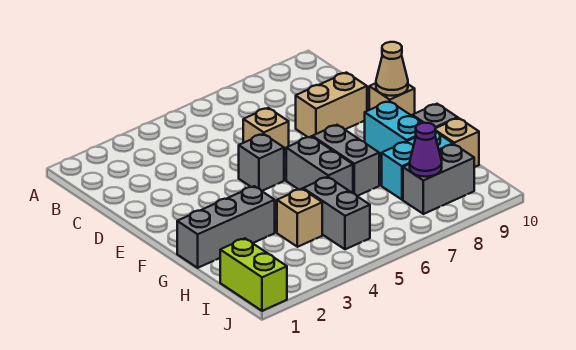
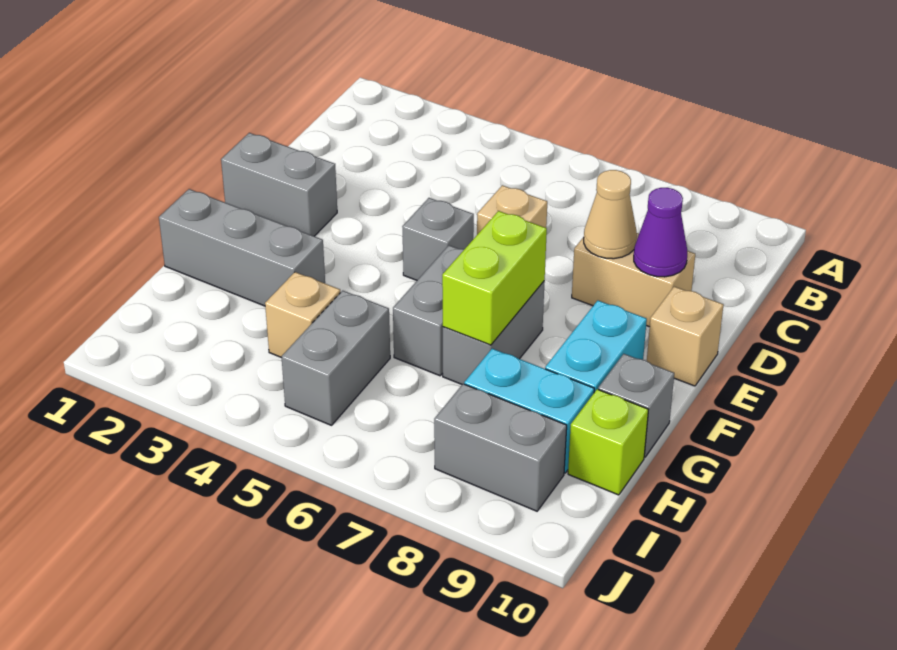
none -> grey 1x2 brick [221,133,337,236]
tan 1x1 cone [376,42,408,96] -> tan 1x1 cone moved to [584,170,637,259]
tan 1x1 brick [436,118,479,167] -> lime 1x1 brick [568,389,649,495]
lime 1x2 brick [220,239,287,311] -> lime 1x2 brick moved to [442,211,547,345]
purple 1x1 cone [410,123,442,177] -> purple 1x1 cone moved to [634,188,687,277]

